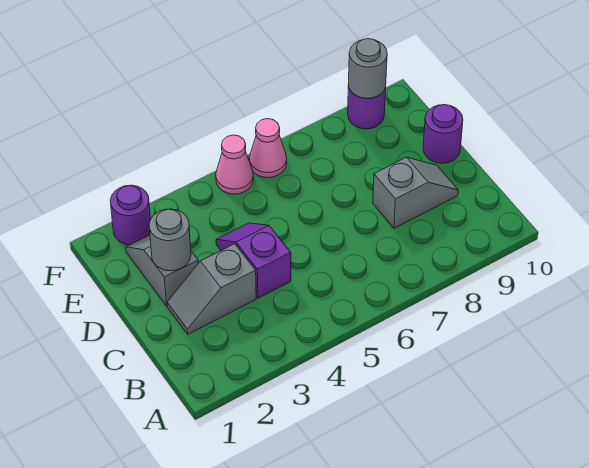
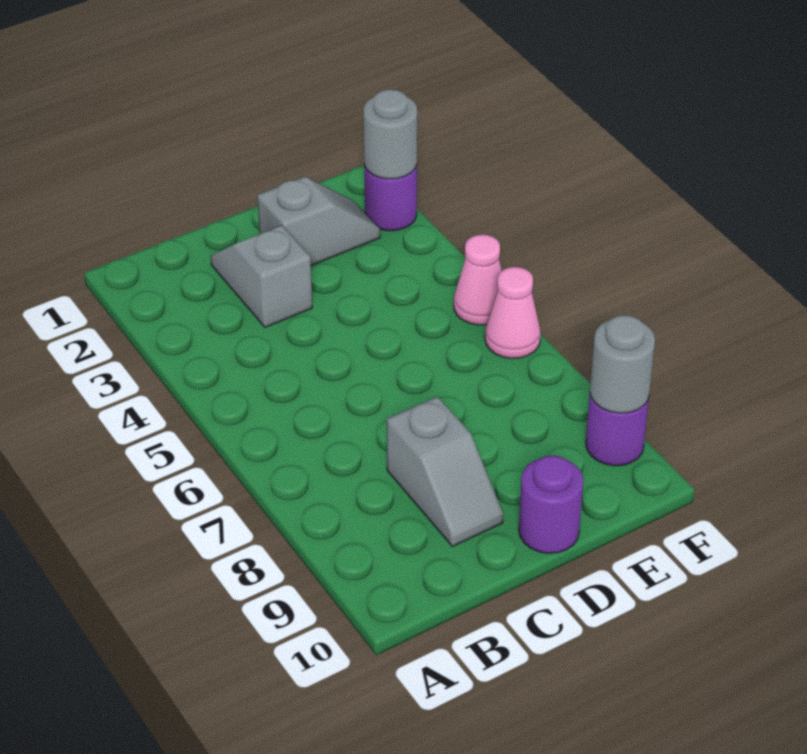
purple 1x2 slope [216,223,291,298] -> none
grey 1x1 round brick [149,209,191,271] -> grey 1x1 round brick moved to [363,89,417,179]

